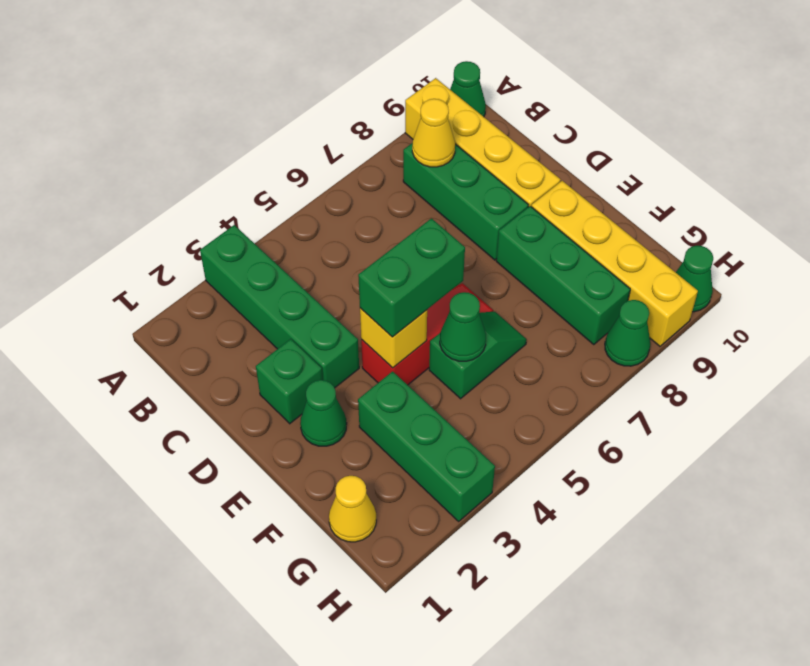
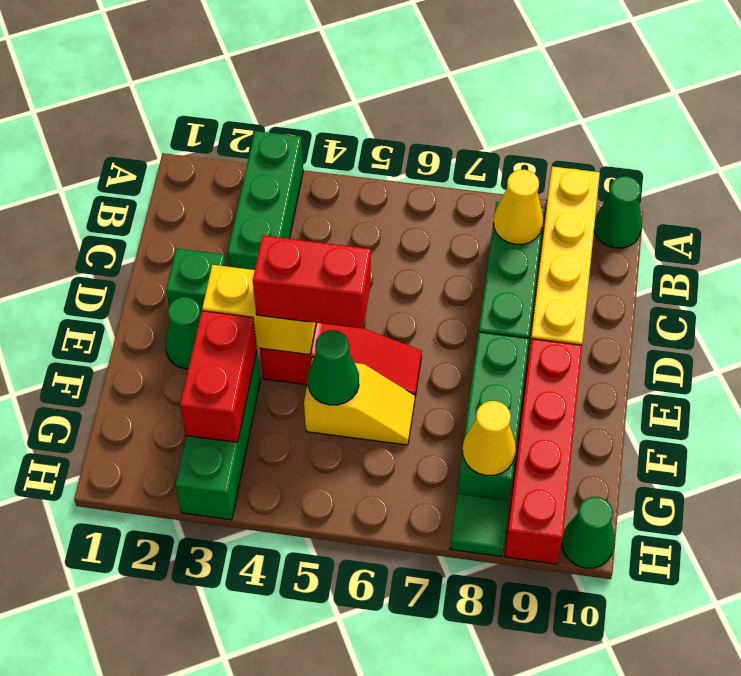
green 1x4 brick [200,225,359,388] -> green 1x3 brick [227,131,303,270]
yellow 1x1 brick [360,308,427,368] -> yellow 1x2 brick [202,265,316,355]
green 1x2 brick [358,218,465,337] -> red 1x2 brick [253,235,371,329]
yellow 1x4 brick [531,181,698,346] -> red 1x4 brick [505,339,582,564]
none -> red 1x2 brick [180,311,257,442]
green 1x2 slope [429,312,527,399] -> yellow 1x2 slope [304,358,415,445]
yellow 1x1 cone [329,476,376,542] -> yellow 1x1 cone moved to [463,401,516,475]
green 1x1 cone [605,300,650,366] -> green 1x1 tile [450,494,509,557]

